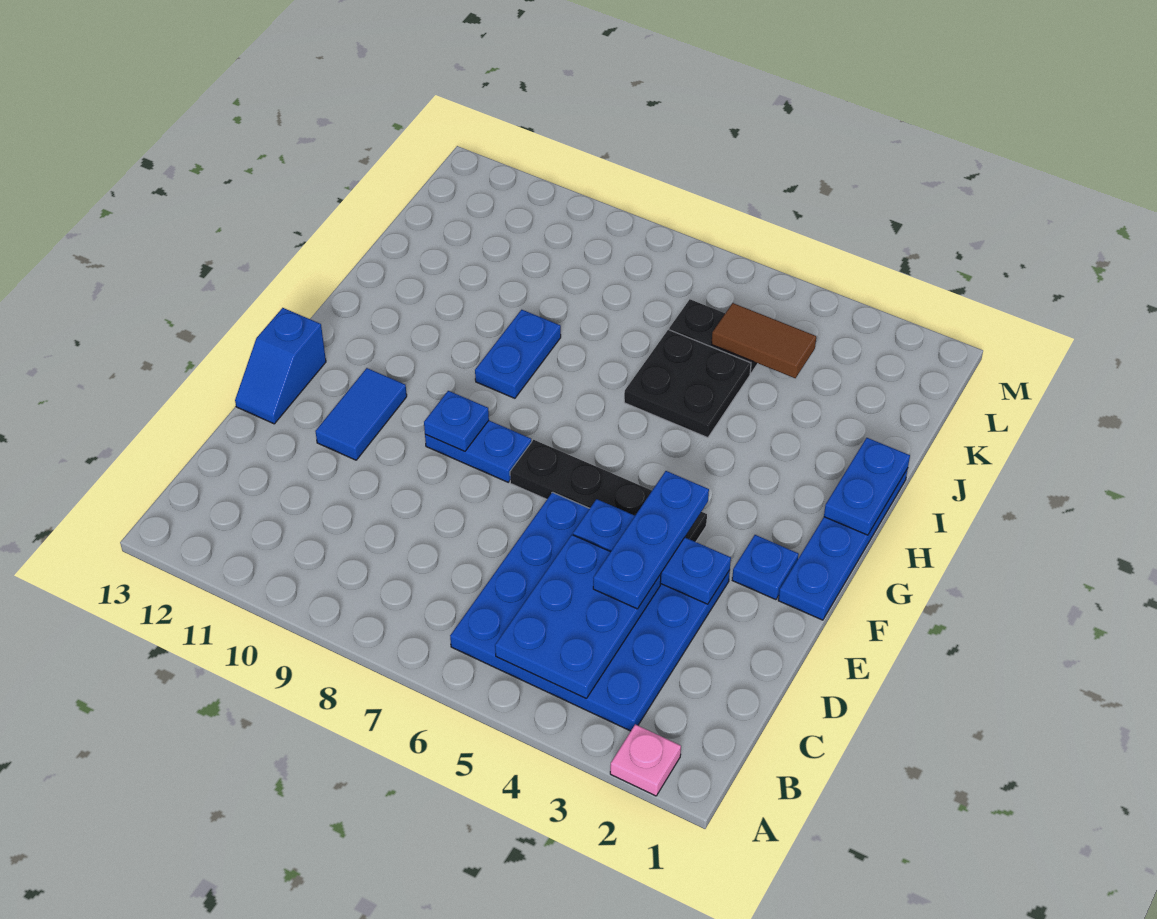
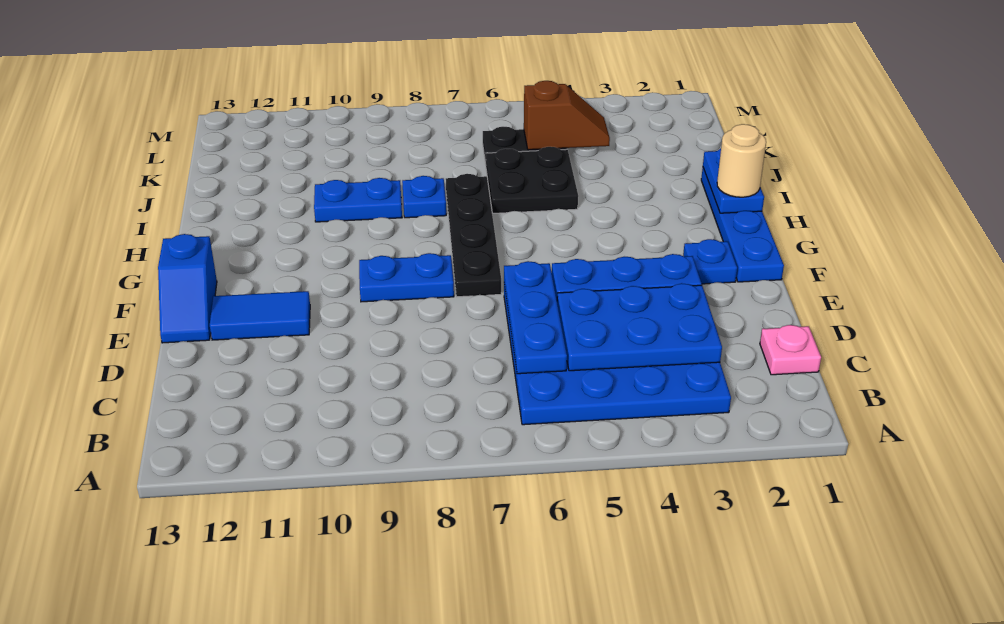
pink 1x1 plate [610,724,681,796] -> pink 1x1 plate moved to [760,325,821,375]
blue 2x3 plate [495,535,661,699] -> blue 2x3 plate turned to [557,283,722,371]
blue 1x3 plate [593,471,709,609] -> blue 1x3 plate moved to [504,261,567,374]
blue 1x2 tile [315,368,407,460] -> blue 1x2 tile turned to [210,291,310,340]
black 1x4 plate [510,440,707,542] -> black 1x4 plate turned to [446,174,501,297]
blue 1x1 plate [424,391,489,451] -> blue 1x1 plate moved to [402,176,446,218]
none -> tan 1x1 round brick [717,124,766,197]
blue 1x2 plate [475,310,561,398] -> blue 1x2 plate turned to [314,178,402,222]
brown 1x2 tile [712,303,816,378] -> brown 1x2 slope [524,81,610,150]

